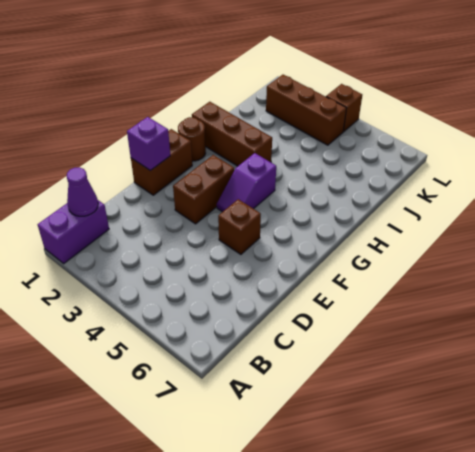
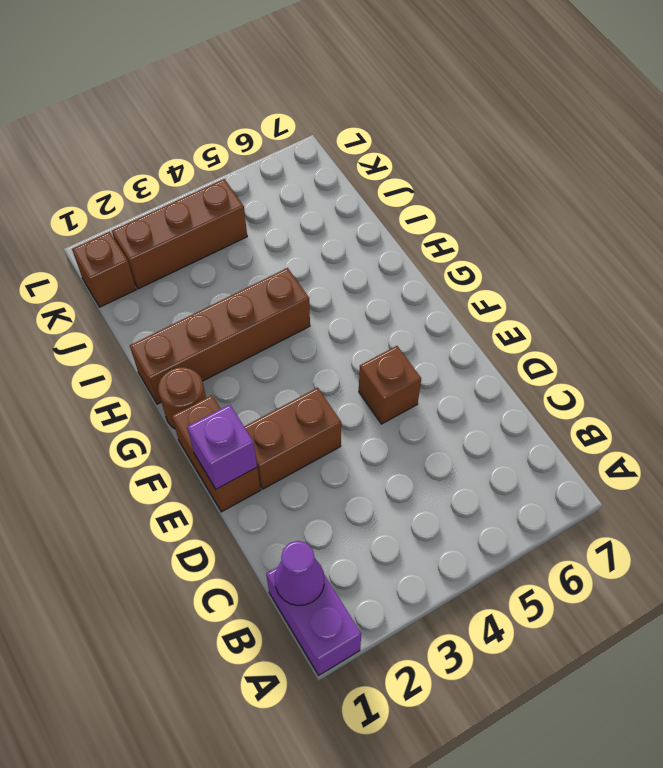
brown 1x2 brick [173,155,234,224] -> brown 1x2 brick turned to [244,388,341,489]
purple 1x2 slope [217,153,276,212] -> none
brown 1x3 brick [192,102,272,166] -> brown 1x4 brick [130,268,310,404]
brown 1x1 brick [326,84,362,132] -> brown 1x1 brick moved to [72,232,136,307]

